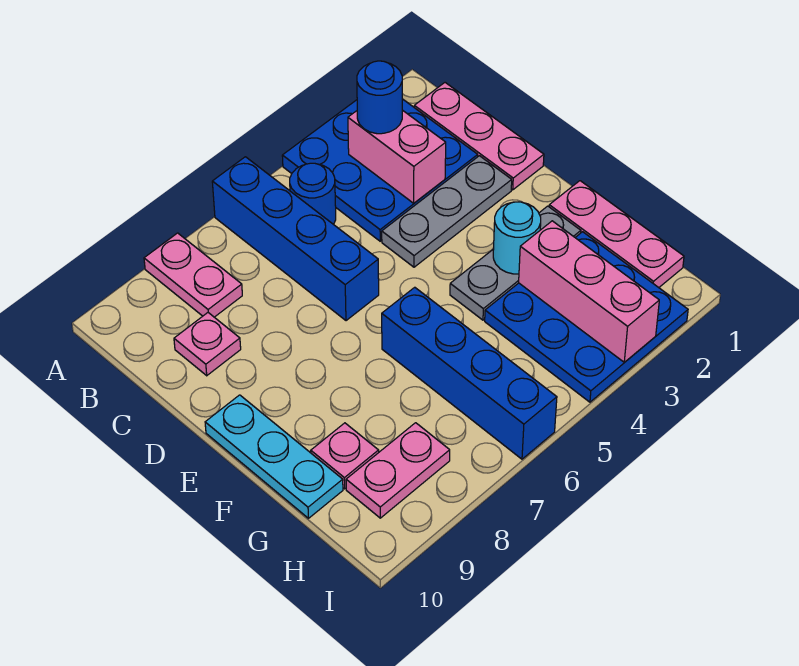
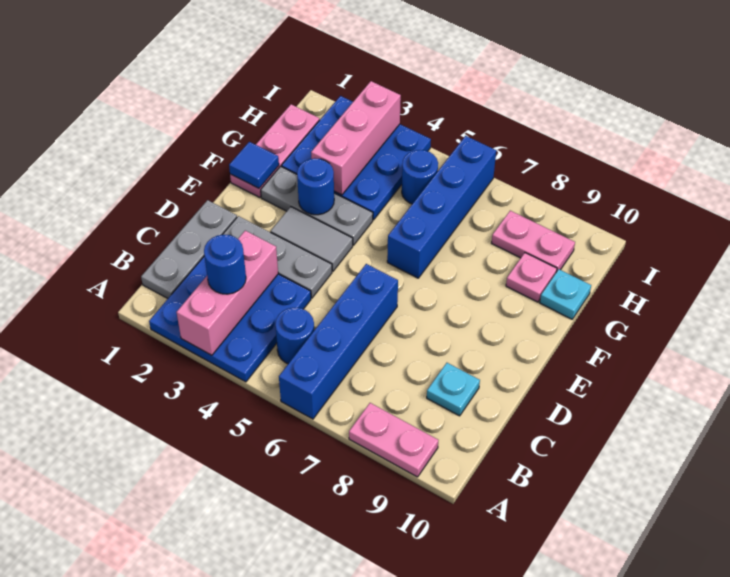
pink 1x2 plate [144,233,242,317] -> pink 1x2 plate turned to [349,403,438,477]
pink 1x3 plate [414,83,544,190] -> grey 1x3 plate [141,200,237,299]
pink 1x2 brick [348,110,446,203] -> pink 1x3 brick [177,231,278,355]
pink 1x1 plate [174,313,241,376] -> cyan 1x1 plate [427,363,480,416]
none -> grey 1x2 tile [271,207,353,271]
cyan 1x3 plate [205,395,343,518] -> cyan 1x1 plate [540,269,591,319]
none -> blue 1x1 tile [229,142,279,188]
cyan 1x1 round brick [493,202,541,274] -> blue 1x1 round brick [297,158,334,215]
none -> blue 1x1 round brick [402,150,438,204]

